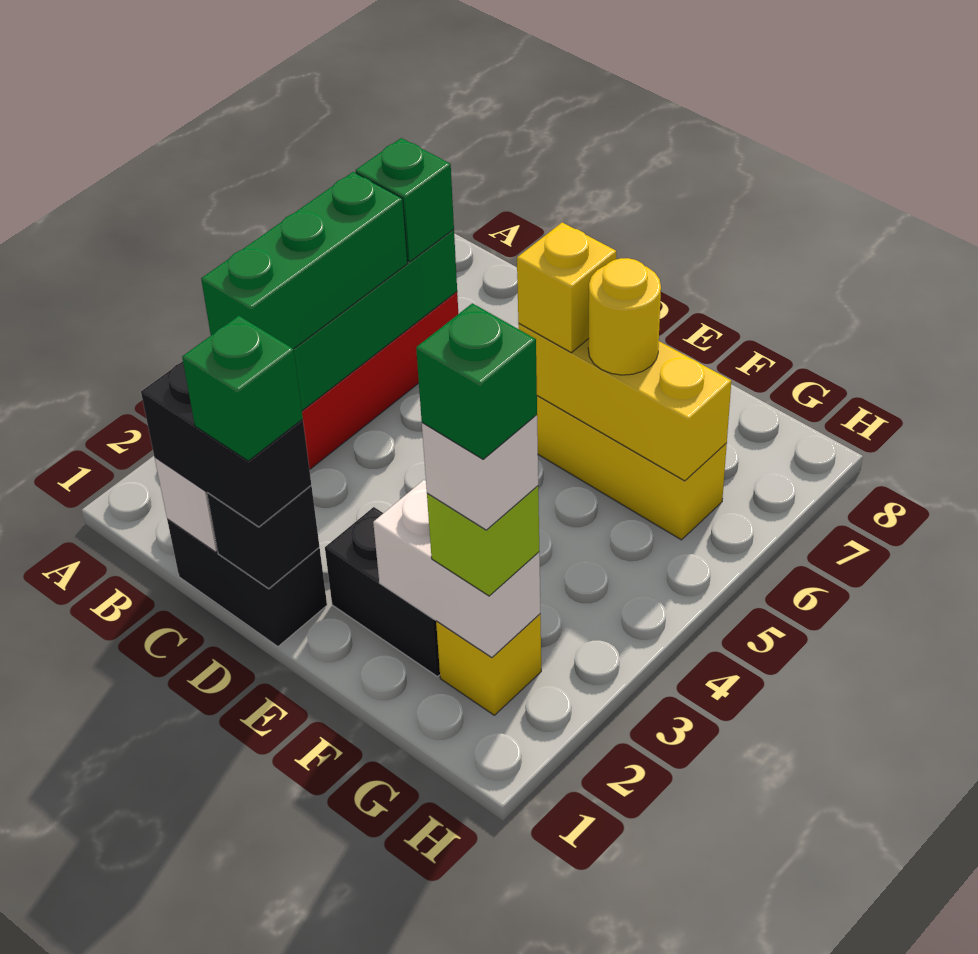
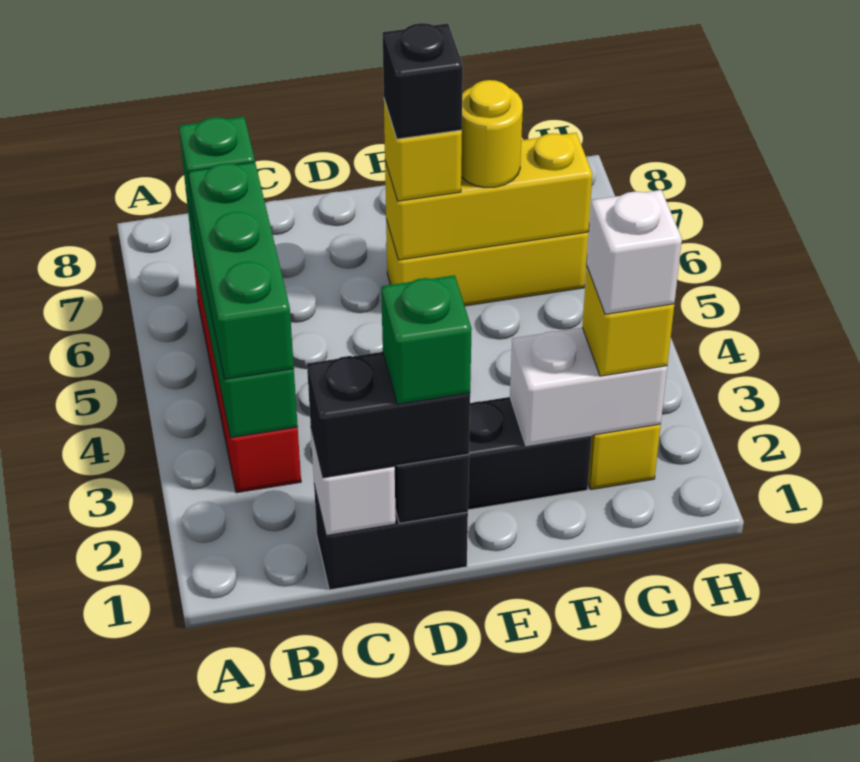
none -> black 1x1 brick [383,23,463,139]
lime 1x1 brick [427,486,539,596] -> yellow 1x1 brick [582,267,674,376]
green 1x1 brick [416,303,537,459] -> none

